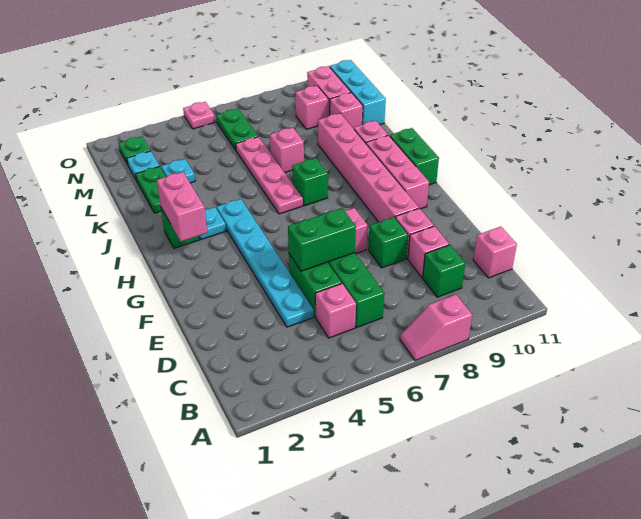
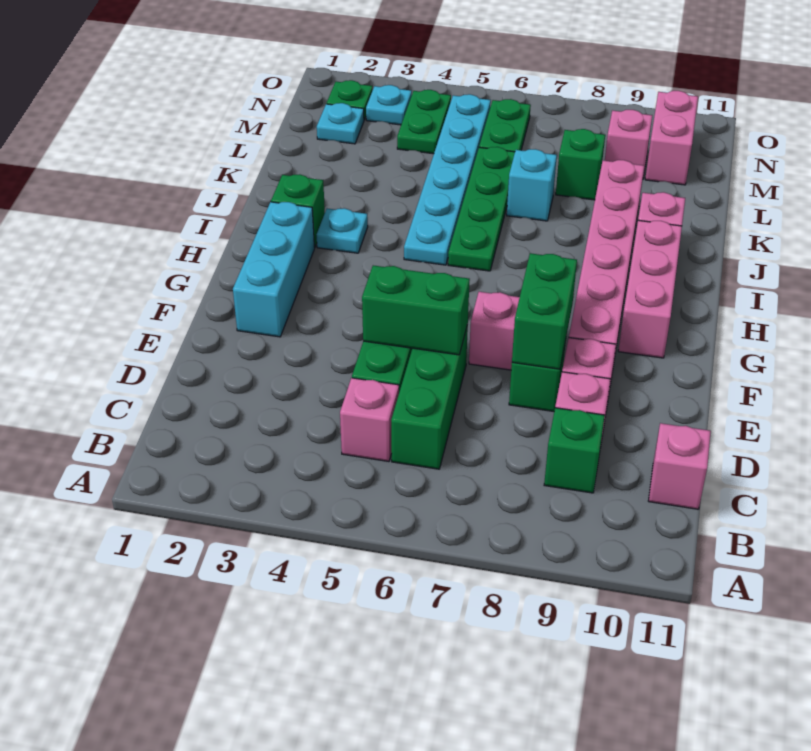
pink 1x2 slope [400,294,472,360] -> none
cyan 1x6 plate [217,199,314,327] -> cyan 1x6 plate moved to [404,94,491,265]
pink 1x2 brick [157,172,207,241] -> none
green 1x2 brick [390,128,439,185] -> green 1x2 brick moved to [512,253,577,369]
pink 1x4 plate [236,137,303,214] -> green 1x4 plate [448,147,515,271]
green 1x1 brick [292,158,328,206] -> green 1x1 brick moved to [556,129,605,200]
green 1x2 plate [136,166,166,213] -> green 1x2 plate moved to [397,90,451,154]
pink 1x1 brick [270,127,304,173] -> cyan 1x1 brick [507,149,557,221]
cyan 1x1 plate [161,159,195,183] -> cyan 1x1 plate moved to [366,85,412,125]
pink 1x1 brick [330,93,363,129] -> none
cyan 1x3 brick [330,60,386,125] -> cyan 1x3 brick moved to [233,202,315,337]
pink 1x1 plate [183,102,215,129] -> none

